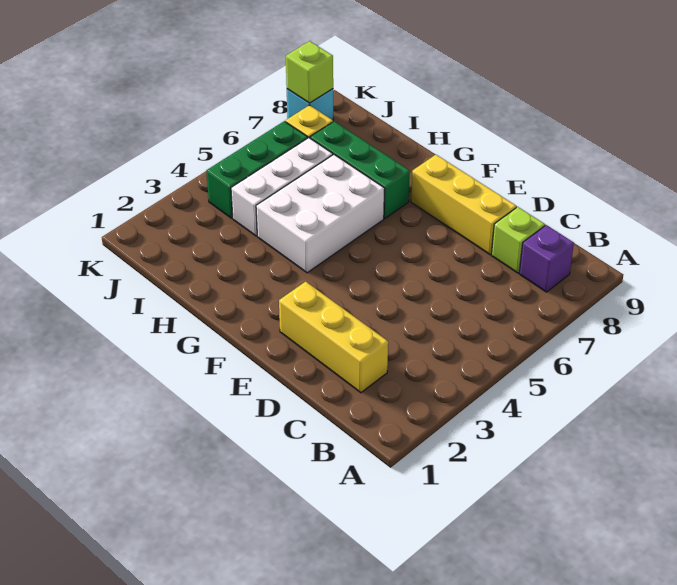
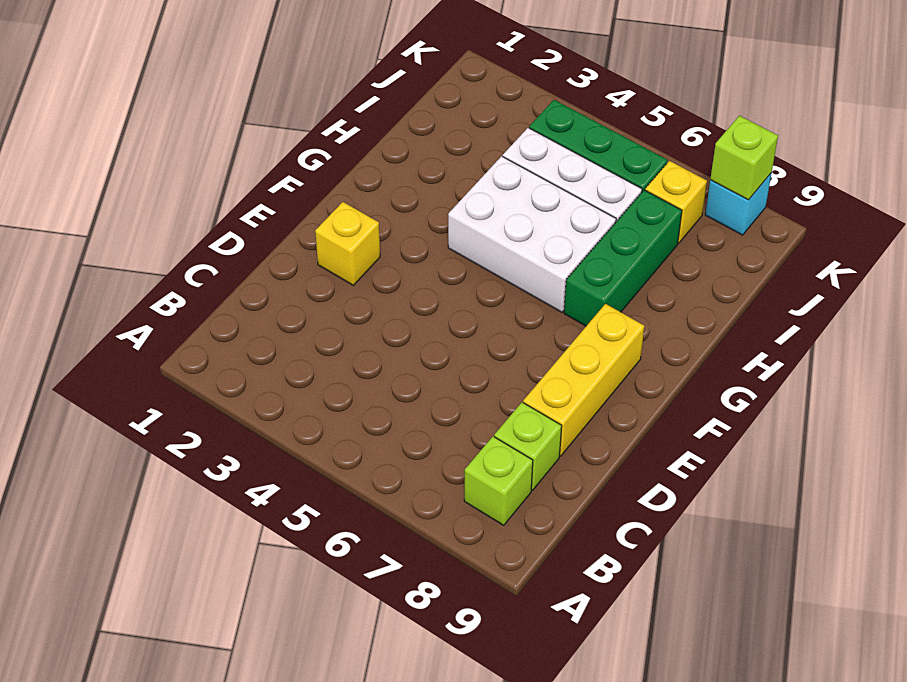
purple 1x1 brick [519,225,574,292] -> lime 1x1 brick [464,436,533,525]
yellow 1x3 brick [279,281,388,393] -> yellow 1x1 brick [315,202,380,285]

